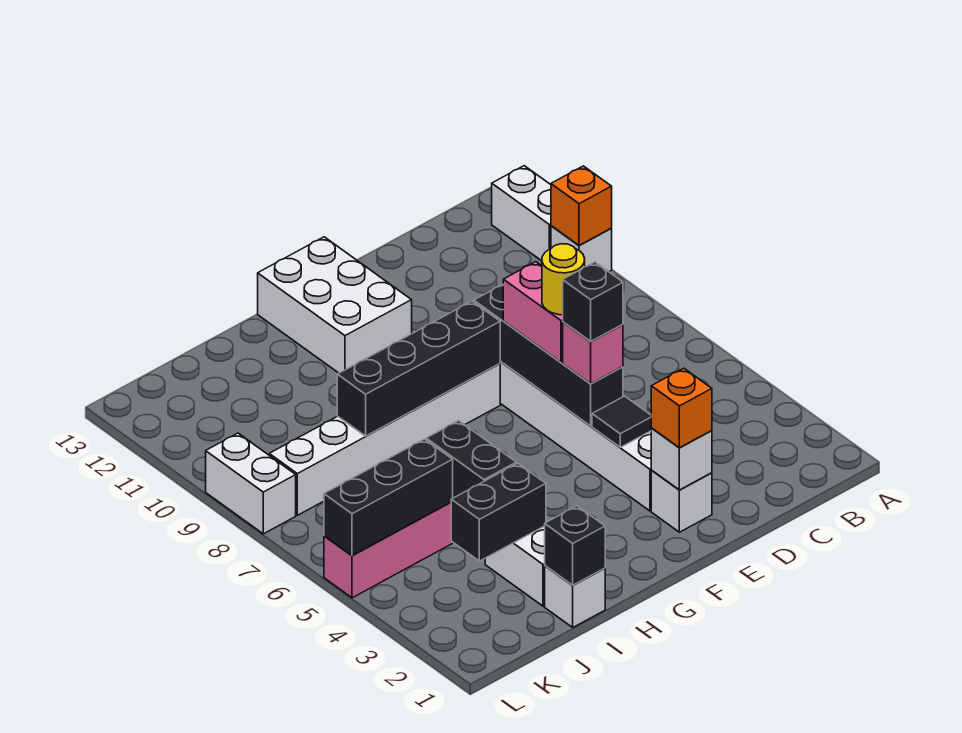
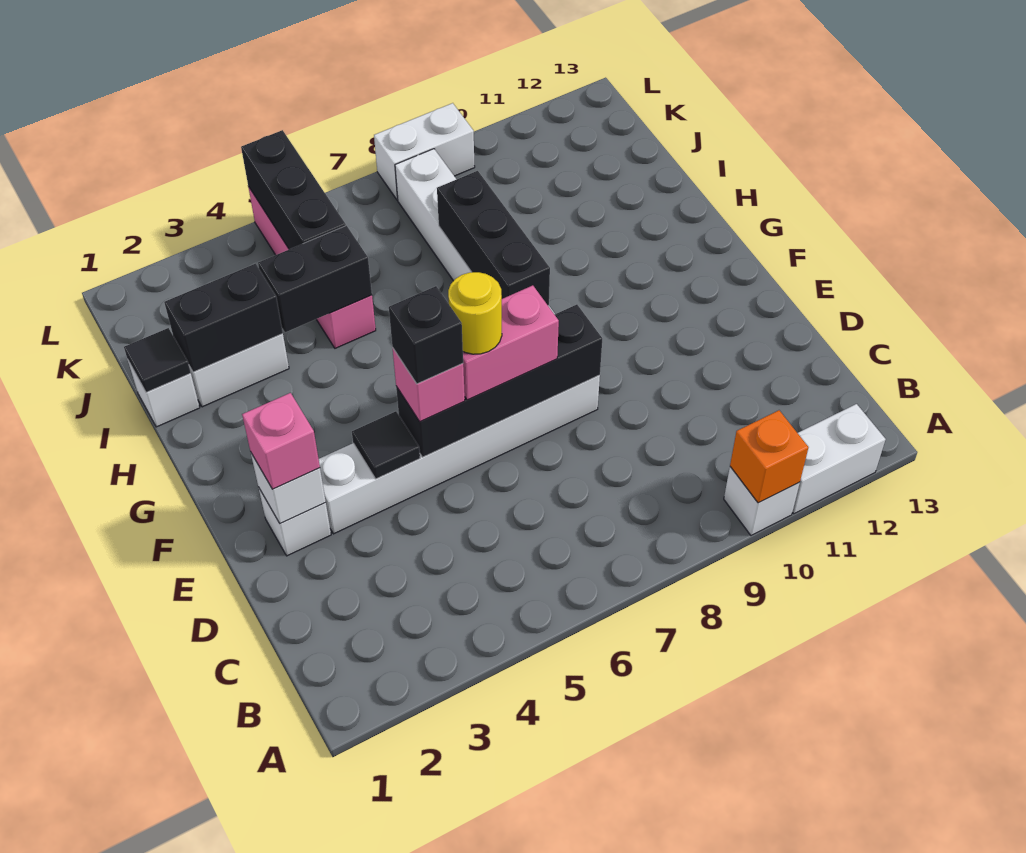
orange 1x1 brick [651,368,712,448] -> pink 1x1 brick [242,393,320,489]
black 1x4 brick [337,301,500,436] -> black 1x3 brick [437,171,550,305]
white 2x3 brick [258,237,412,373] -> none
black 1x1 brick [545,506,605,585] -> black 1x1 tile [124,328,191,393]
black 1x2 brick [451,463,546,561] -> black 1x2 brick turned to [164,264,283,372]

